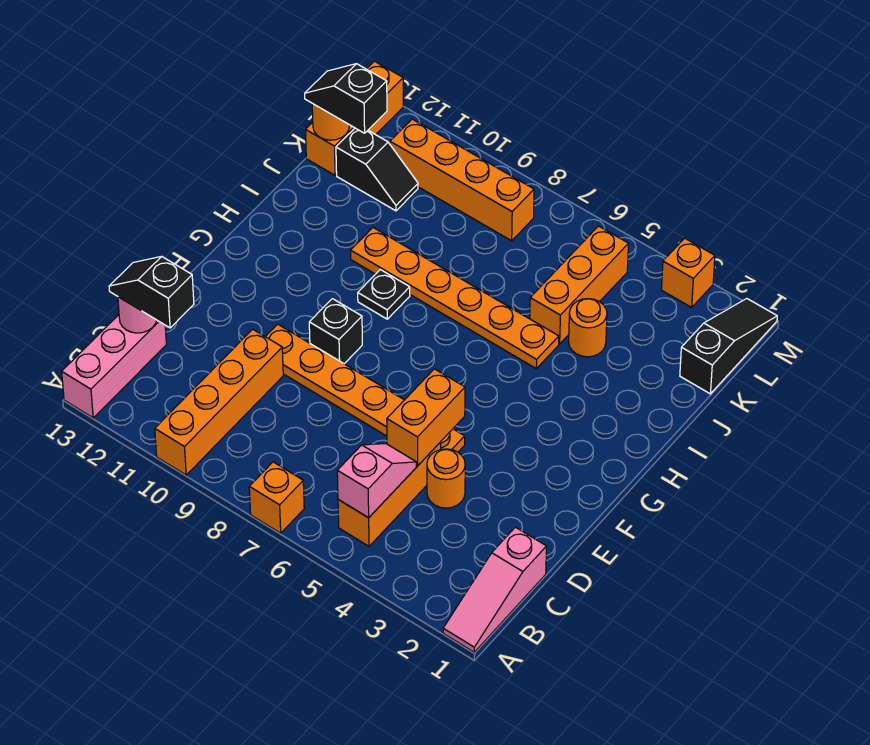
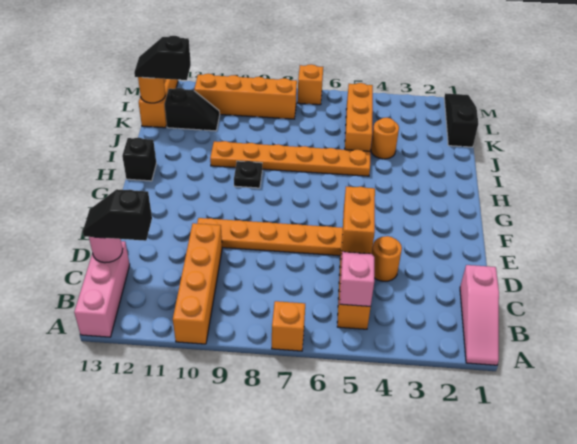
black 1x1 brick [309,299,362,364] -> black 1x1 brick moved to [122,138,156,181]
orange 1x1 brick [662,238,715,307] -> orange 1x1 brick moved to [297,64,323,105]

